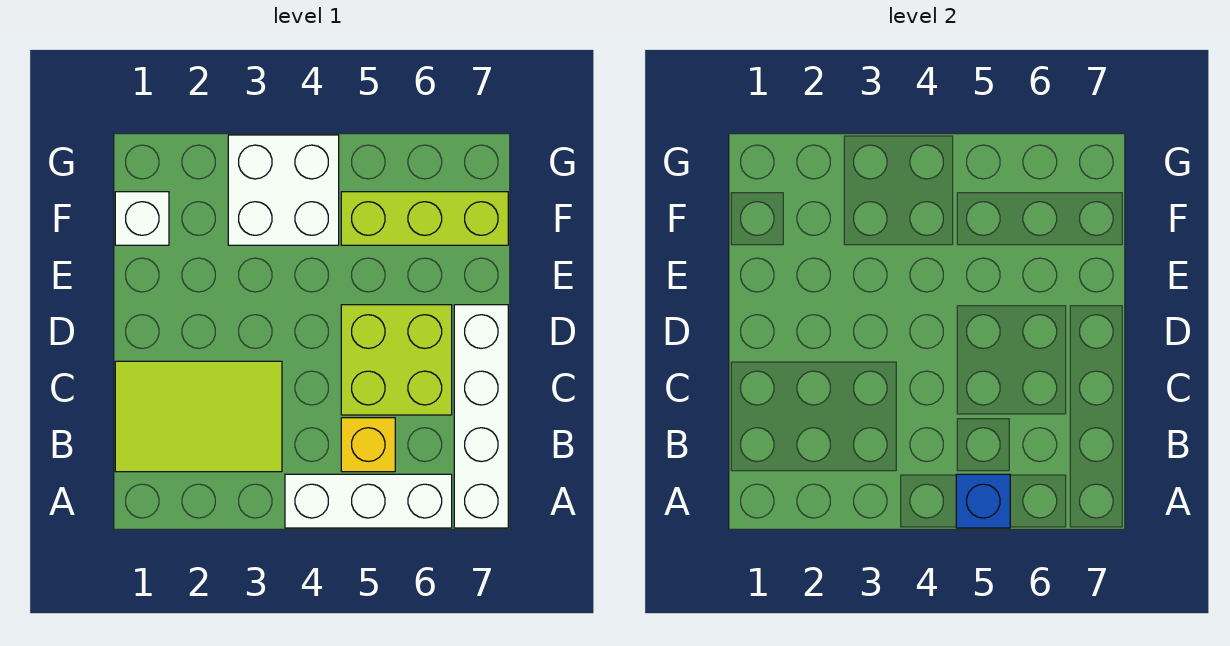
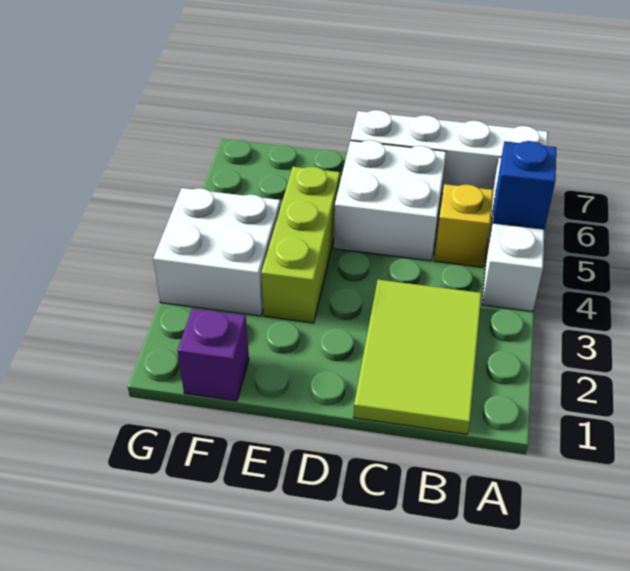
lime 2x2 brick [341,305,452,415] -> white 2x2 brick [334,140,446,261]
white 1x1 brick [115,192,169,245] -> purple 1x1 brick [177,308,249,401]
lime 1x3 brick [341,192,508,245] -> lime 1x3 brick moved to [261,167,340,323]

